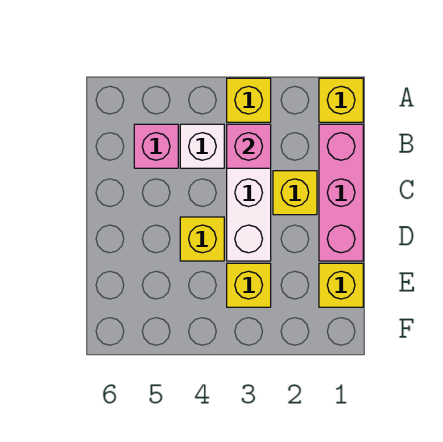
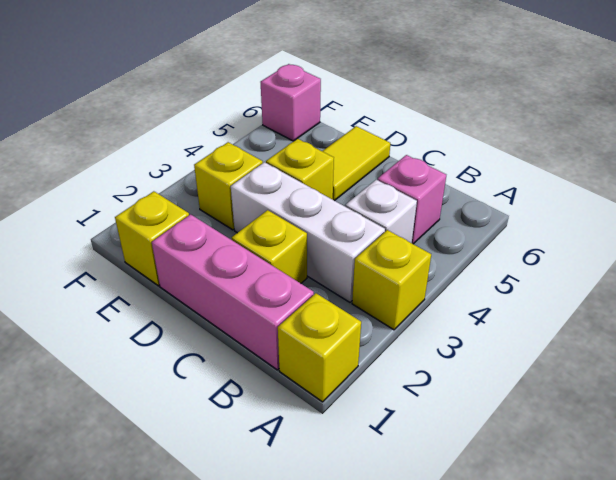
pink 1x1 brick [227,124,271,168] -> pink 1x1 brick moved to [261,64,321,141]
none -> yellow 1x2 tile [322,126,390,201]

